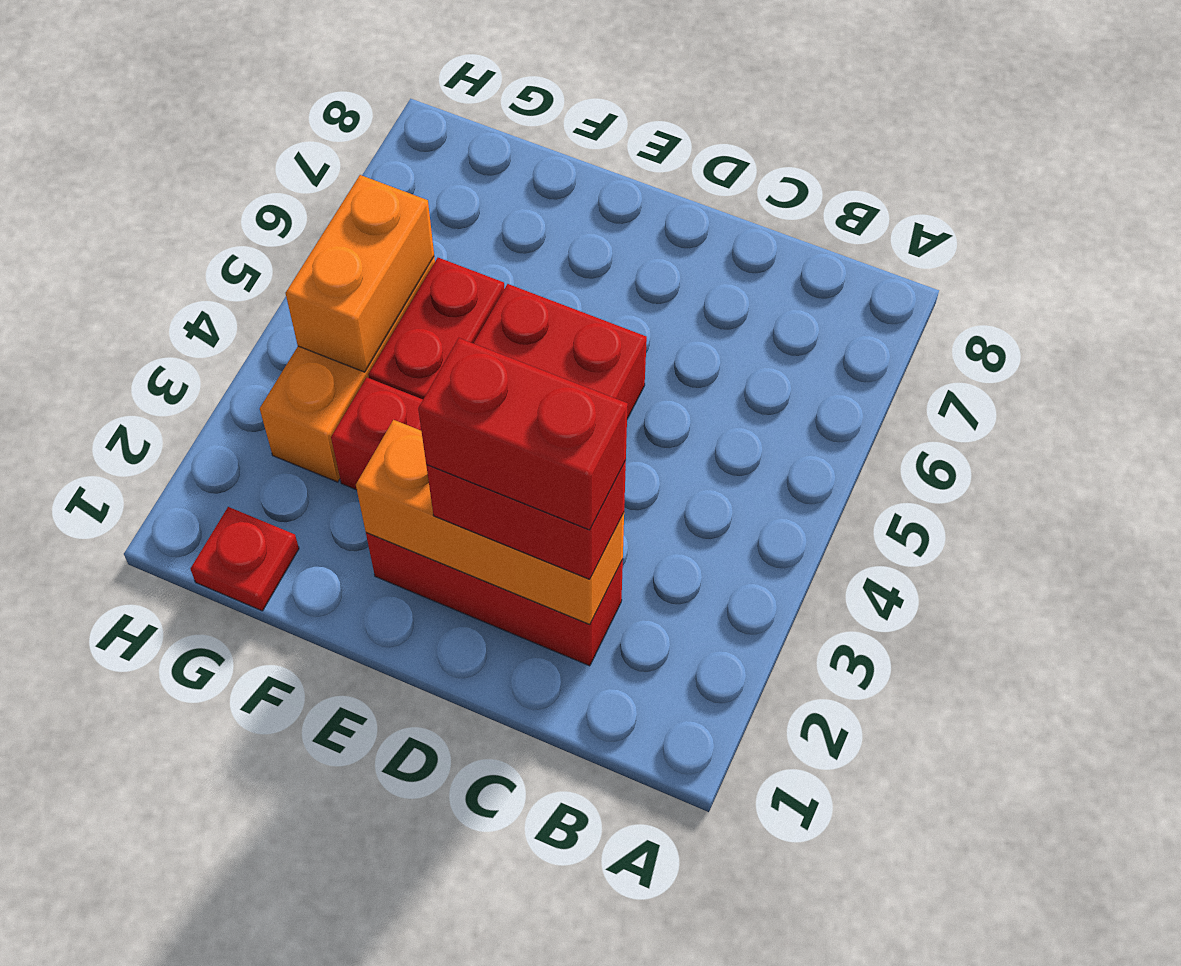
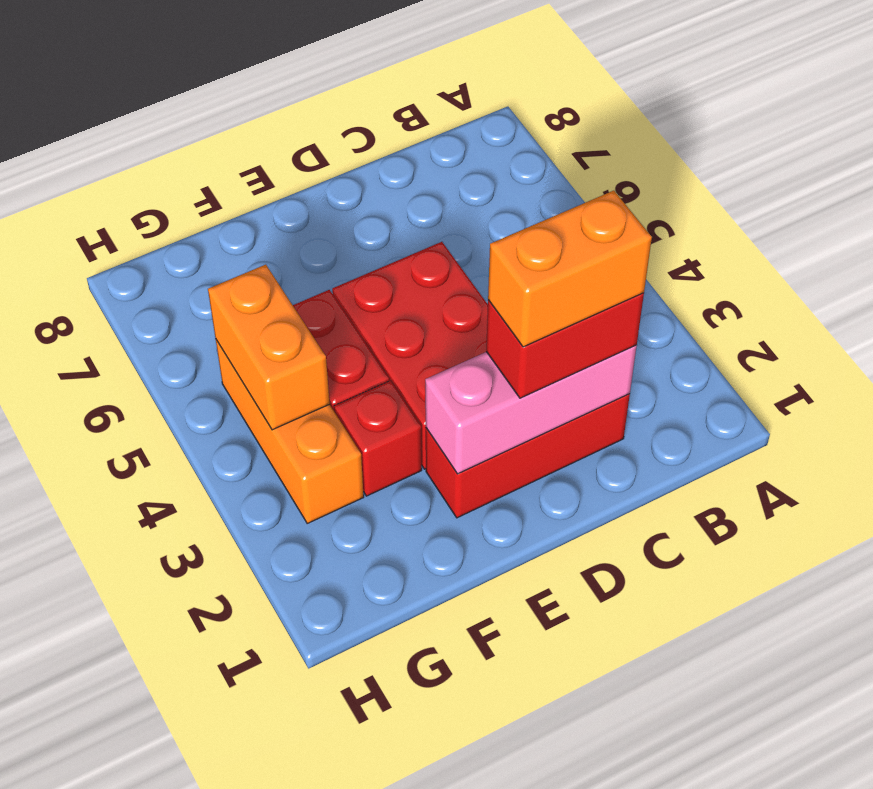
orange 1x3 brick [356,420,624,625] -> pink 1x3 brick [425,345,637,474]
red 1x2 brick [418,338,628,530] -> orange 1x2 brick [488,191,652,347]
red 1x1 plate [190,507,299,611] -> none

